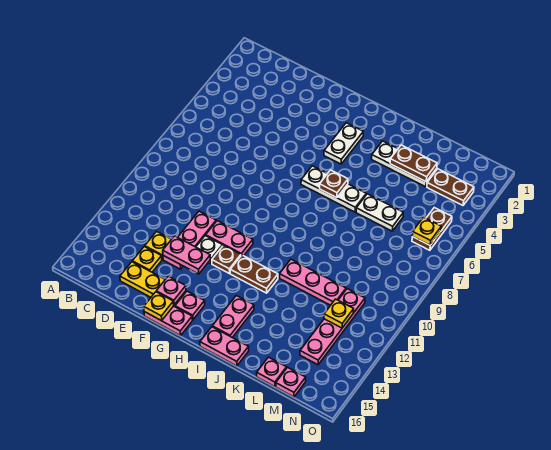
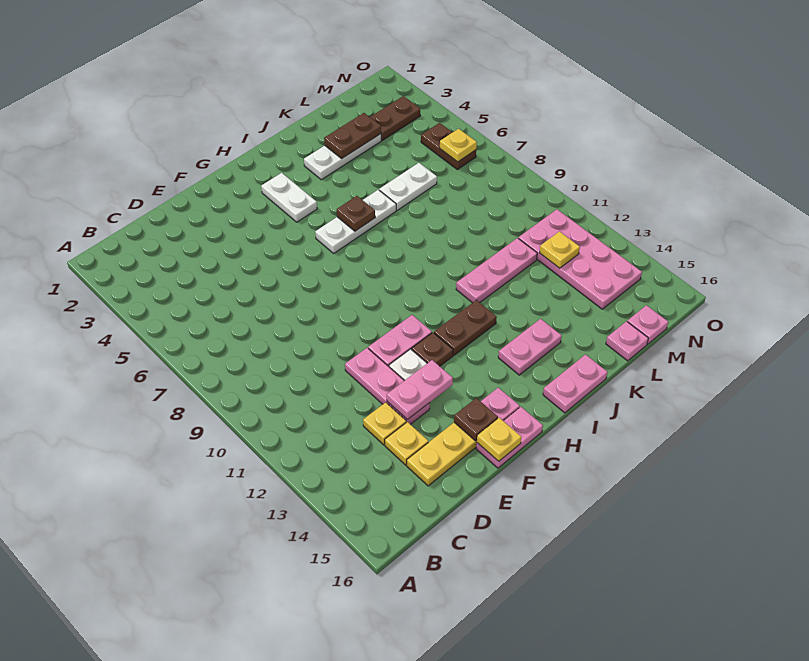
pink 1x1 plate [156,276,186,305] -> brown 1x1 plate [454,398,498,441]
pink 1x2 plate [212,295,254,337] -> pink 1x2 plate turned to [498,319,562,375]
pink 1x4 plate [300,289,365,365] -> pink 2x4 plate [518,209,642,309]

